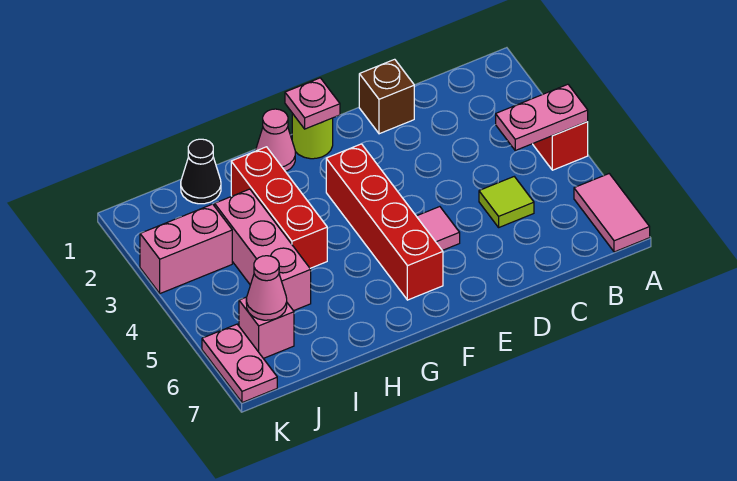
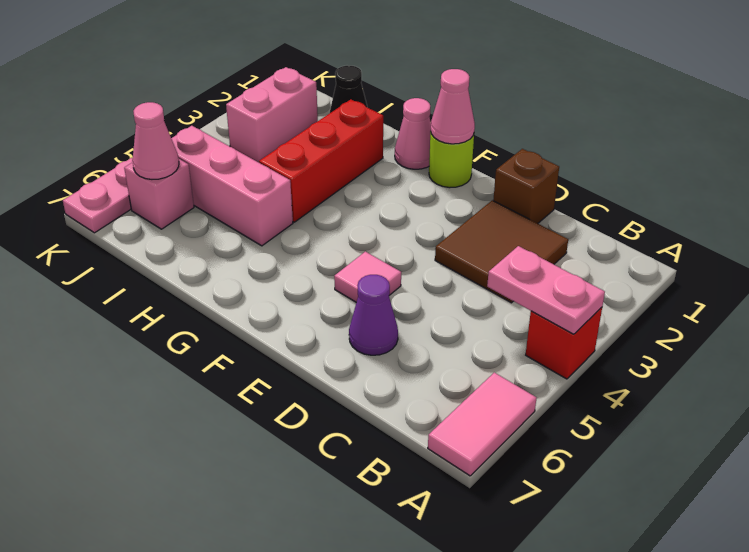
none -> brown 2x2 tile [435,200,568,303]
lime 1x1 tile [479,177,534,227] -> none
none -> purple 1x1 cone [349,275,398,355]
pink 1x1 plate [285,78,340,129] -> pink 1x1 cone [431,69,475,144]
red 1x4 brick [326,144,443,300] -> none
pink 1x3 brick [215,189,311,311] -> pink 1x3 brick turned to [171,126,293,246]
pink 1x2 brick [140,204,232,293] -> pink 1x2 brick turned to [226,67,318,162]

